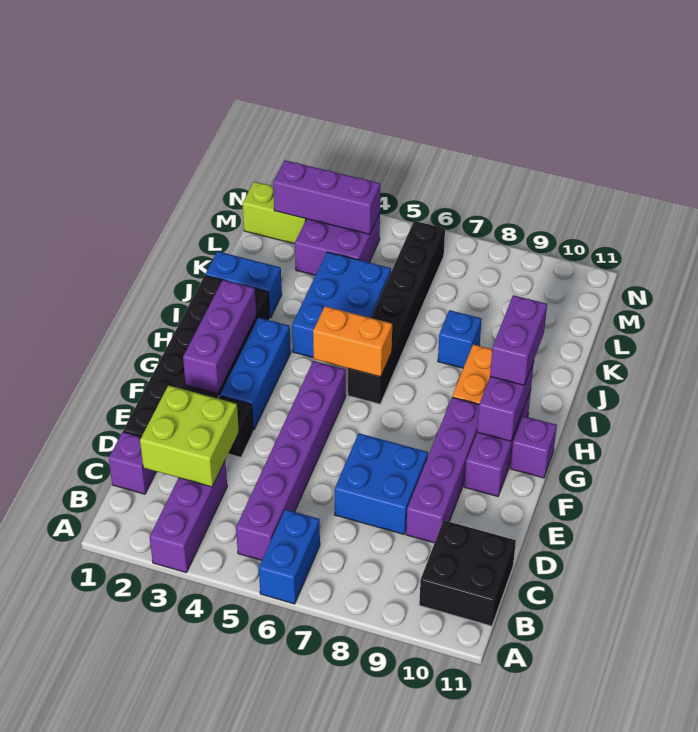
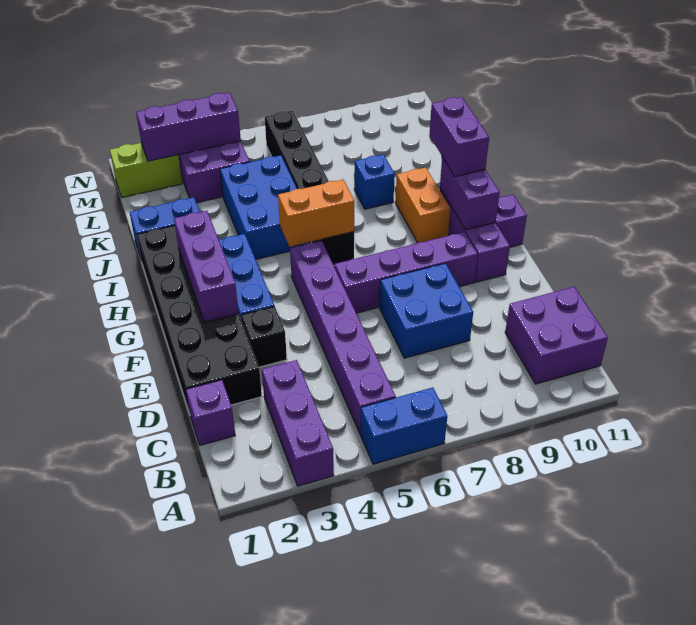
blue 1x2 brick [259,509,320,604] -> blue 1x2 brick turned to [360,388,447,464]
black 2x2 brick [419,520,516,626] -> purple 2x2 brick [505,287,608,384]
lime 2x2 brick [140,385,239,487] -> none
purple 1x4 brick [406,397,479,543] -> purple 1x4 brick turned to [335,232,478,313]

